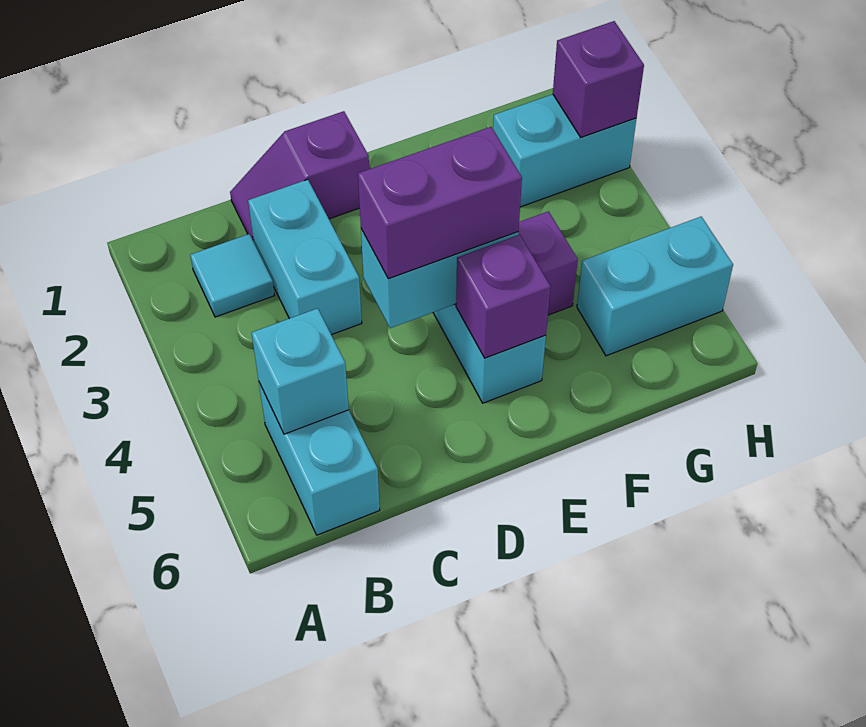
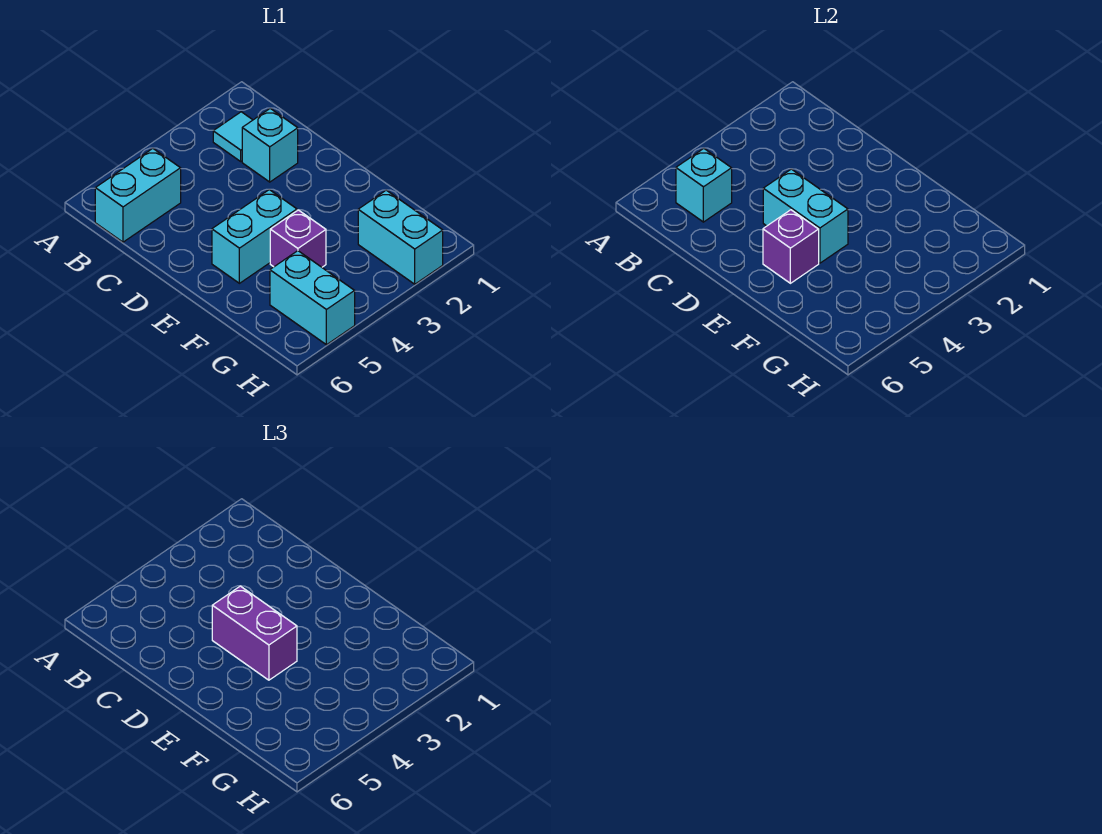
purple 1x2 slope [230,111,369,242] -> none
cyan 1x2 brick [248,179,362,335] -> cyan 1x1 brick [242,109,298,182]
purple 1x1 brick [553,21,644,137] -> none

